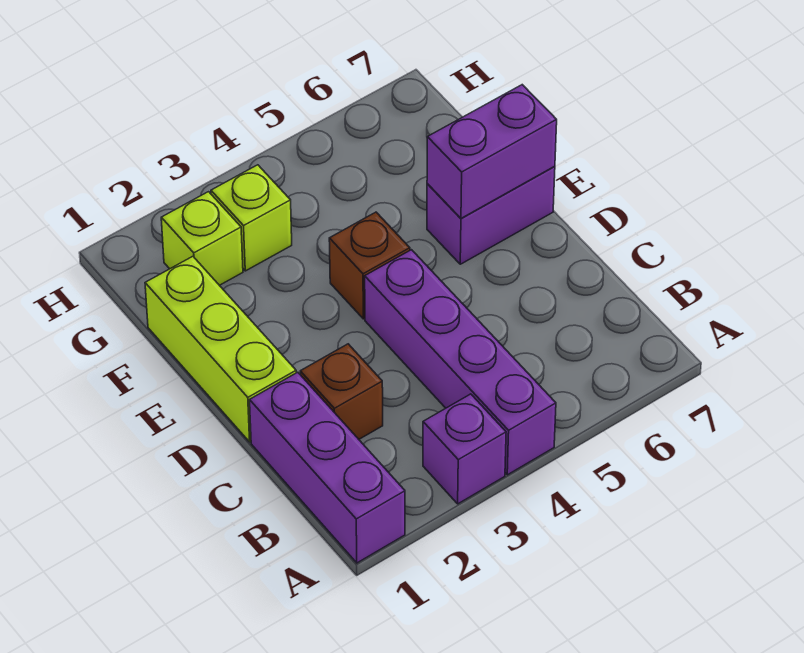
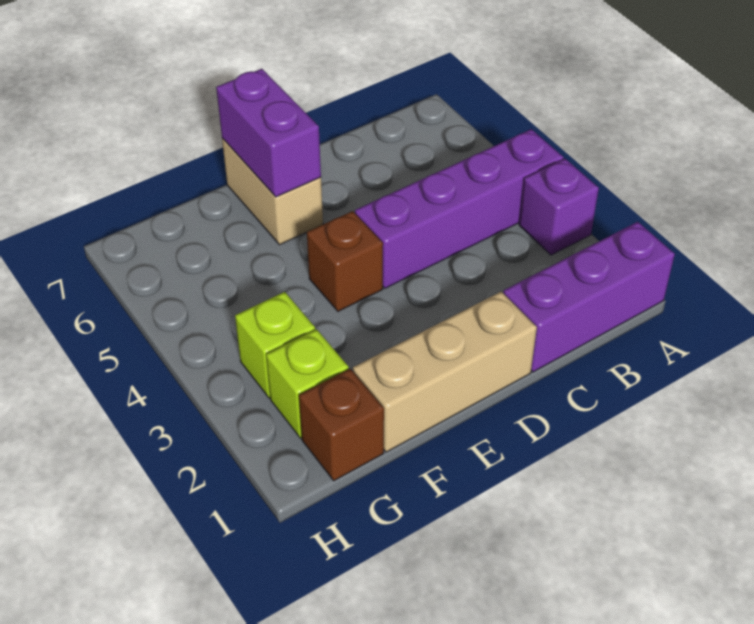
brown 1x1 brick [300,344,383,439] -> brown 1x1 brick moved to [299,369,384,481]
lime 1x3 brick [145,256,296,442] -> tan 1x3 brick [353,292,537,452]
purple 1x2 brick [427,166,555,264] -> tan 1x2 brick [222,138,323,245]

